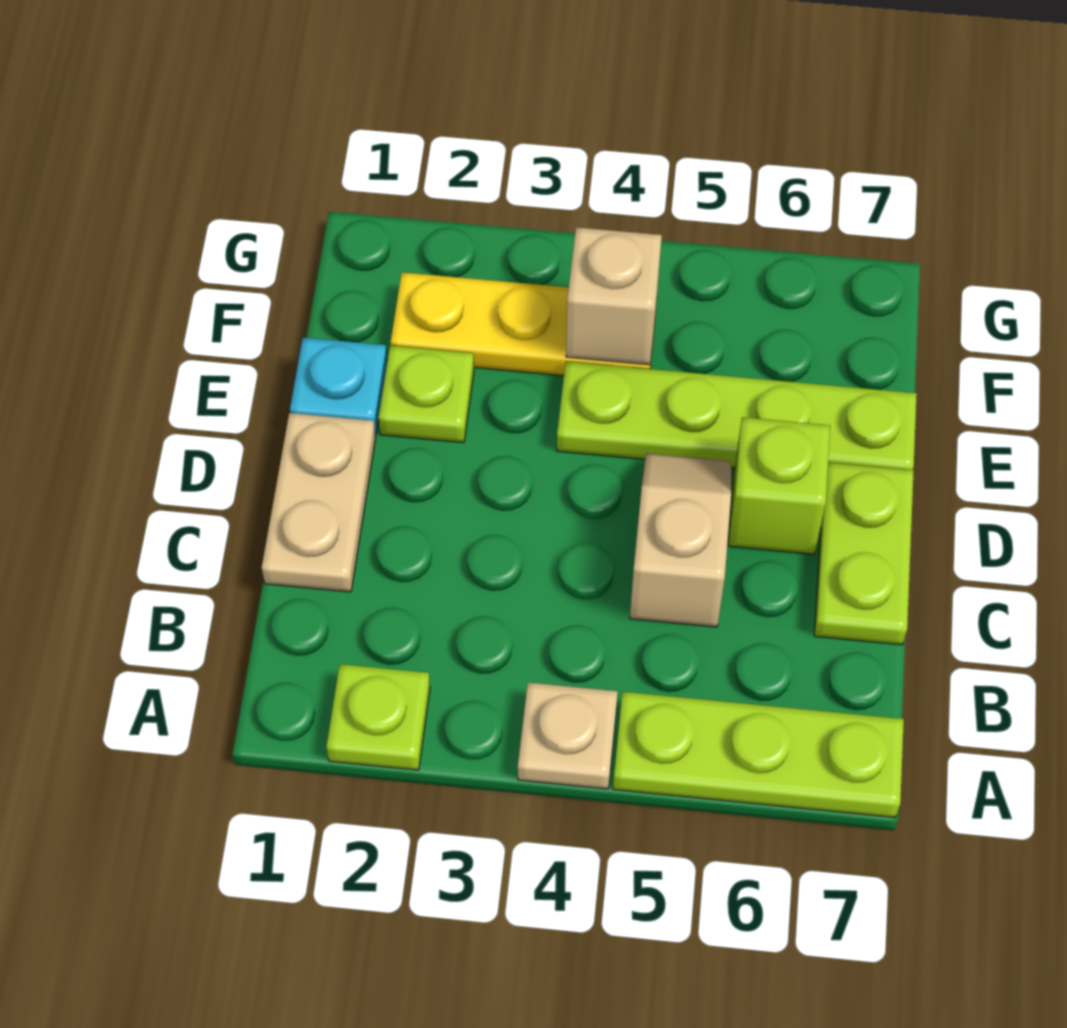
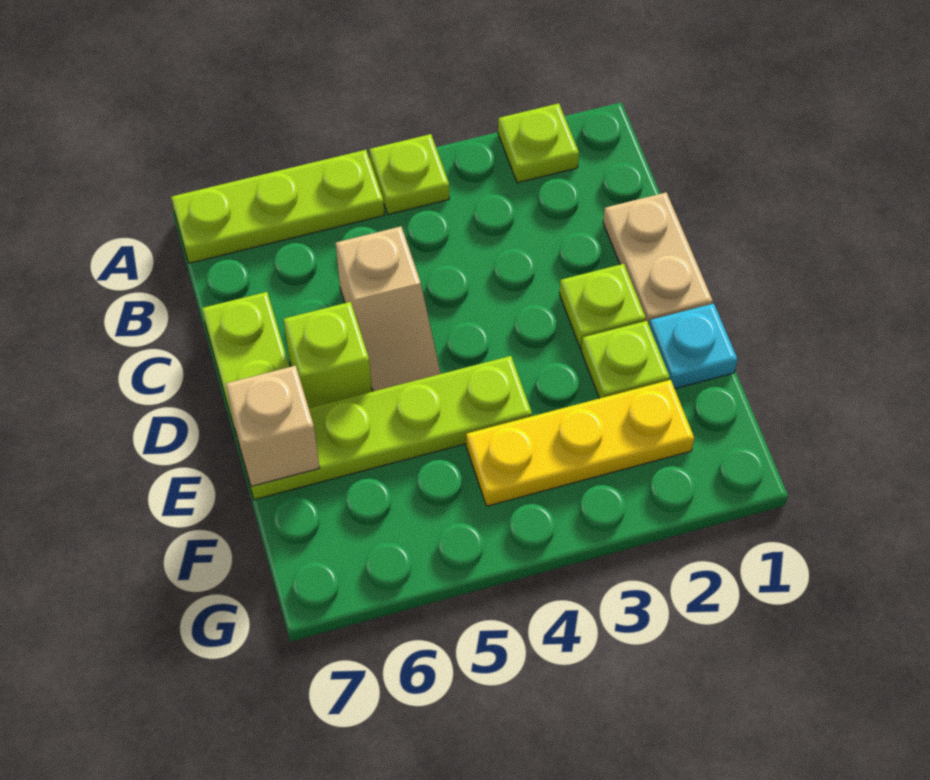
tan 1x1 plate [518,682,618,789] -> lime 1x1 plate [369,134,449,214]
none -> lime 1x1 plate [560,264,646,349]
tan 1x1 brick [566,227,662,365] -> tan 1x1 brick moved to [226,366,320,486]

